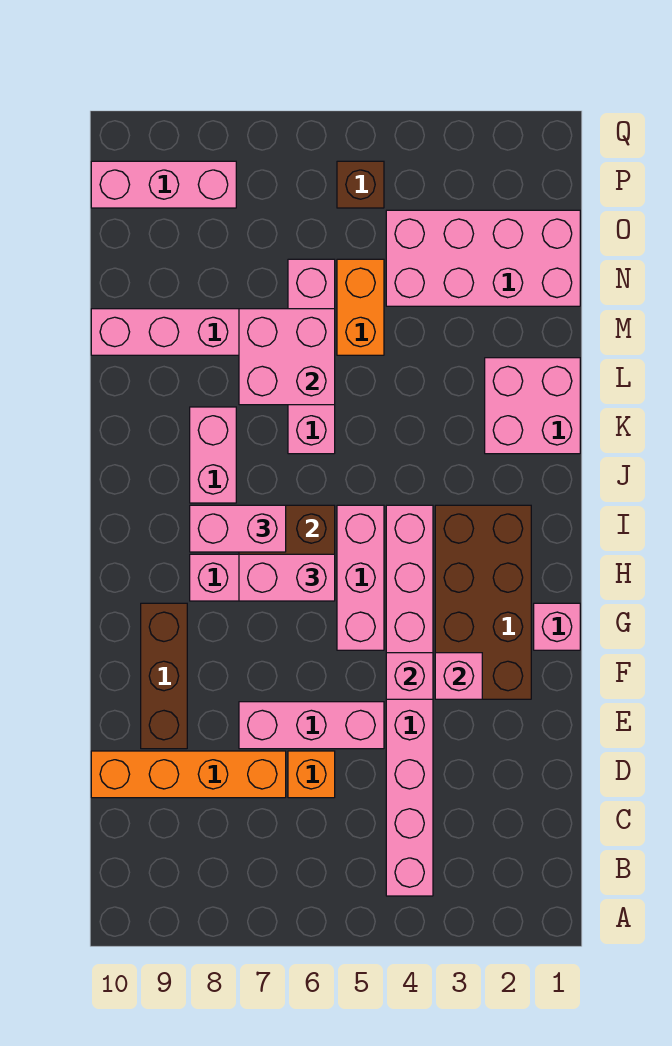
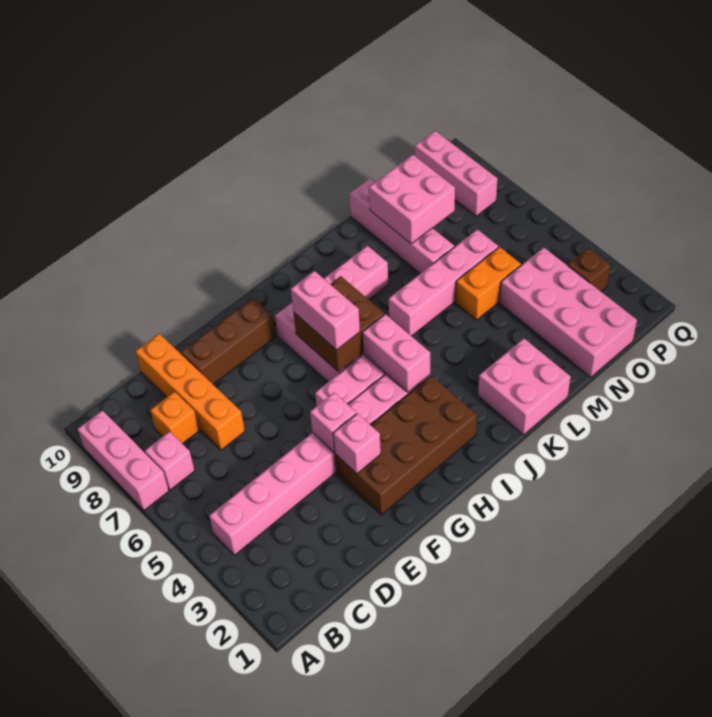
orange 1x1 brick [288,751,335,798] -> orange 1x1 brick moved to [150,392,199,444]
pink 1x3 brick [239,702,384,749] -> pink 1x3 brick moved to [78,410,169,510]
pink 1x1 brick [534,603,580,650] -> pink 1x1 brick moved to [145,432,195,490]
pink 1x2 brick [190,505,286,552] -> pink 1x2 brick moved to [362,314,430,392]
pink 2x2 brick [239,309,335,405] -> pink 2x2 brick moved to [369,155,455,244]
brown 1x1 brick [337,161,384,208] -> brown 1x1 brick moved to [568,248,610,291]

